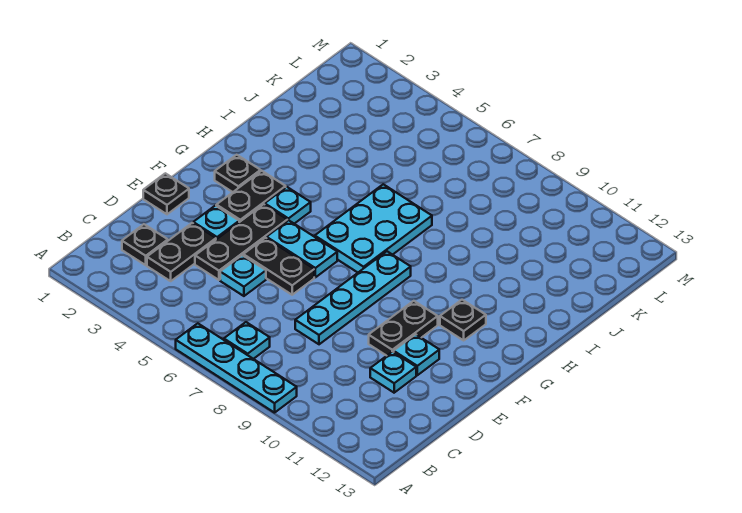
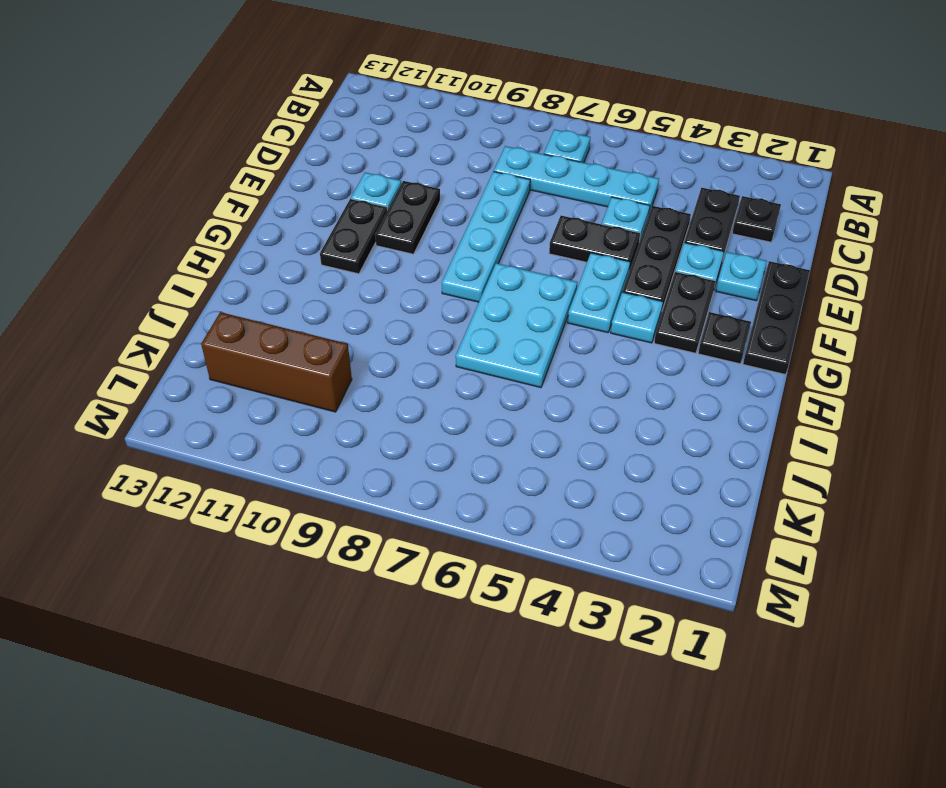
cyan 1x4 plate [176,323,297,413] -> cyan 1x4 plate moved to [494,146,659,212]
cyan 1x1 plate [370,352,416,393] -> cyan 1x1 plate moved to [716,252,767,301]
black 1x1 plate [143,173,189,214] -> black 1x3 plate [743,261,810,375]
cyan 1x2 plate [267,220,337,277] -> cyan 1x2 plate turned to [568,253,630,333]
black 1x1 plate [440,300,486,340] -> black 1x2 plate [320,199,387,274]
none -> brown 1x3 brick [201,312,352,412]

